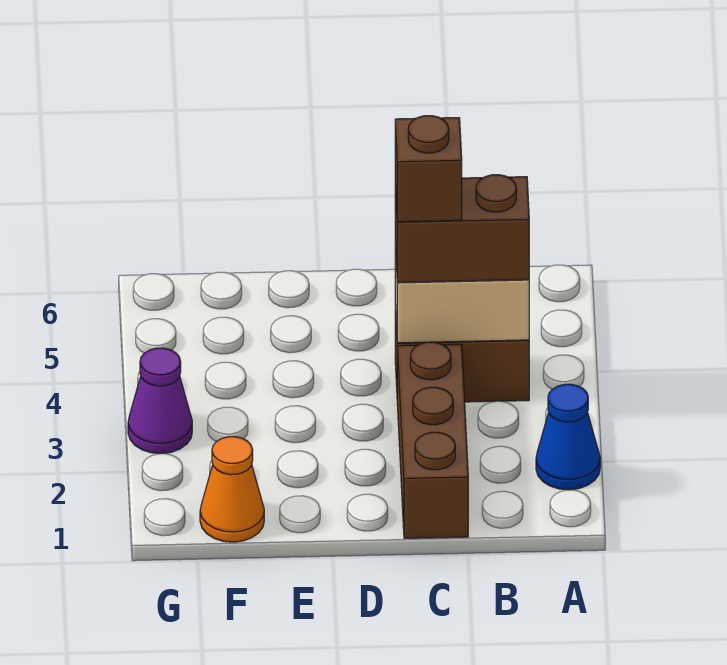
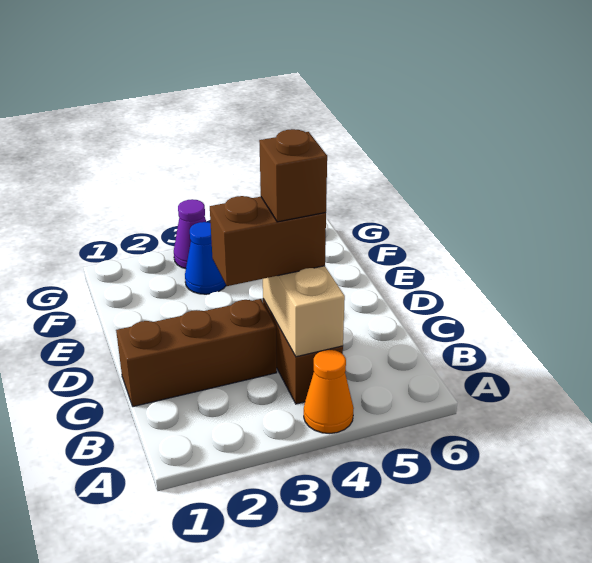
blue 1x1 cone [536,384,600,490] -> blue 1x1 cone moved to [185,222,226,294]
brown 1x2 brick [395,175,529,282] -> brown 1x2 brick turned to [210,196,326,286]
orange 1x1 cone [200,437,264,542] -> orange 1x1 cone moved to [304,350,354,433]

